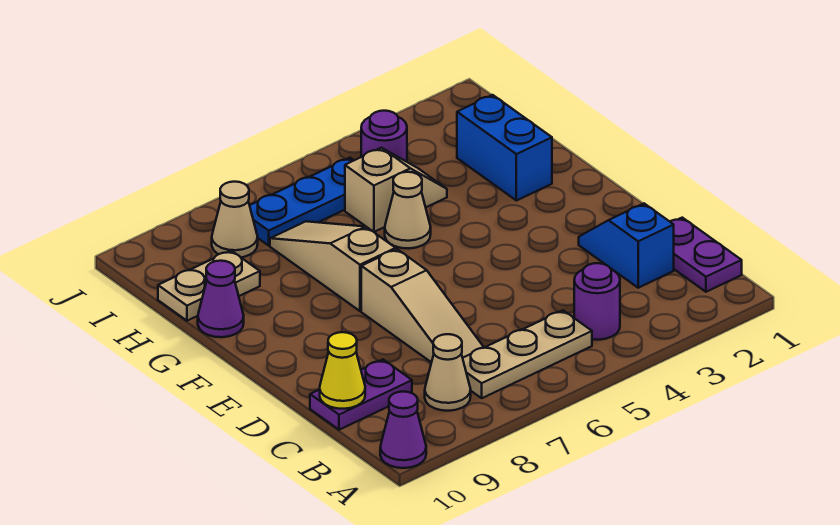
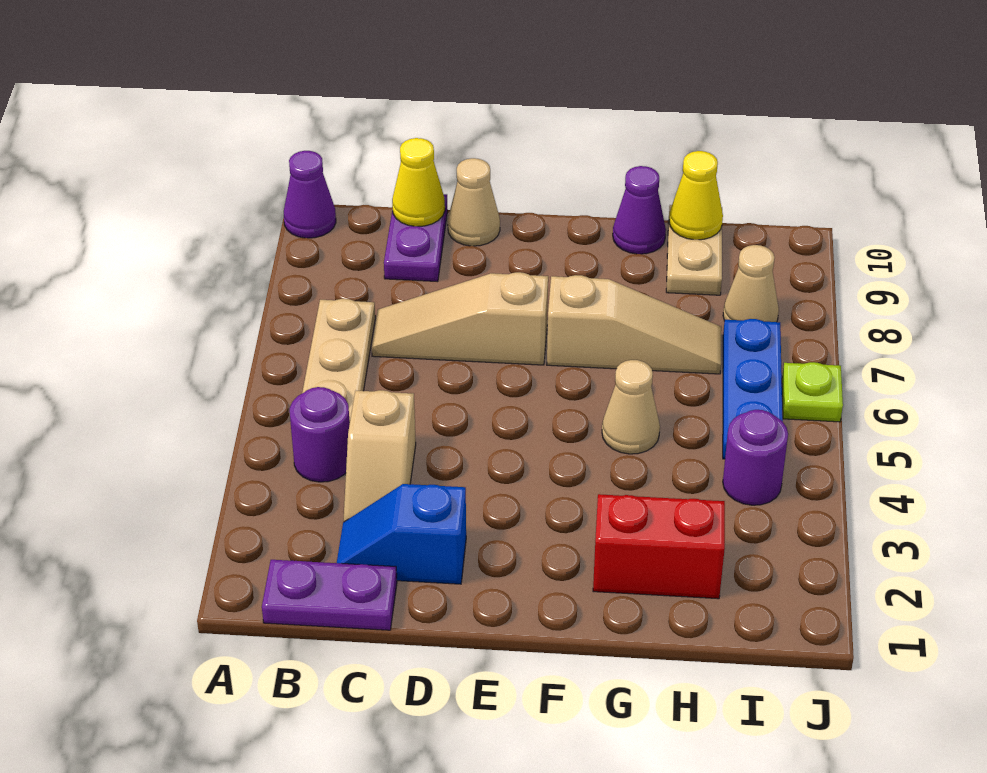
tan 1x1 cone [425,334,471,411] -> tan 1x1 cone moved to [448,158,500,246]
blue 1x2 slope [579,204,674,288] -> blue 1x2 slope turned to [337,484,466,584]
blue 1x2 brick [457,95,552,201] -> red 1x2 brick [593,494,725,599]
tan 1x2 slope [345,148,447,232] -> tan 1x2 slope moved to [344,390,416,522]
none -> yellow 1x1 cone [669,151,723,240]
none -> lime 1x1 plate [782,362,843,422]

